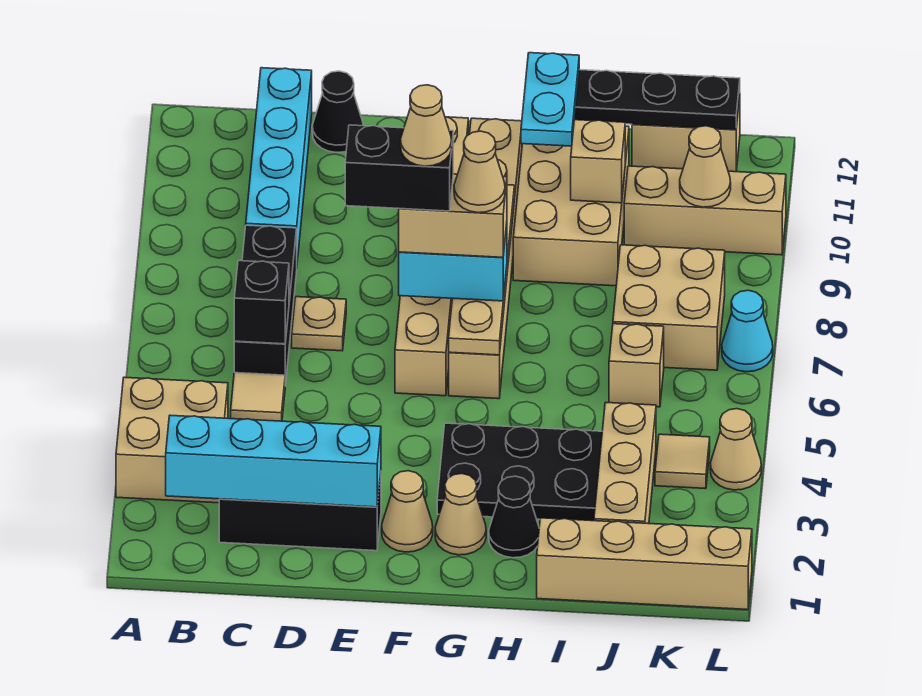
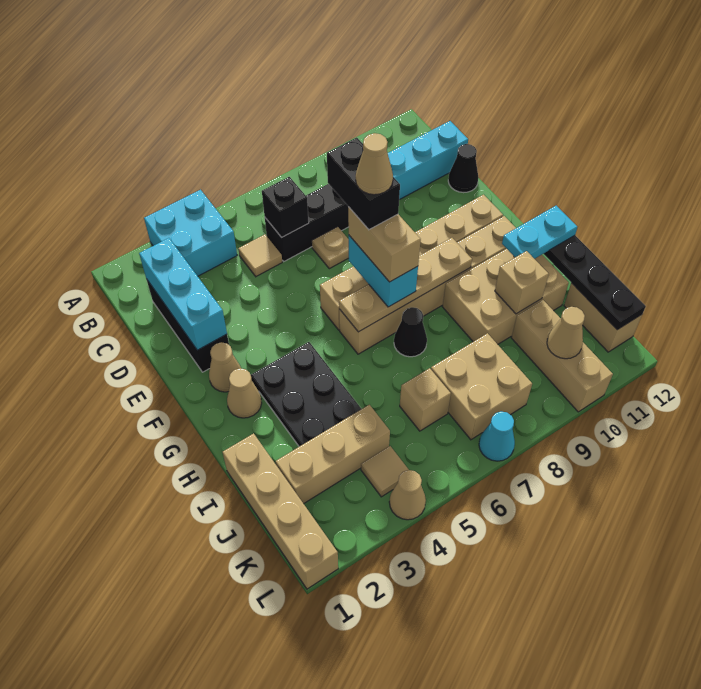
tan 2x2 brick [116,377,228,503] -> cyan 2x2 brick [144,190,237,276]
cyan 1x4 brick [166,415,381,507] -> cyan 1x3 brick [139,238,227,350]
tan 1x1 cone [454,131,505,213] -> none
black 1x1 cone [489,476,539,558] -> black 1x1 cone moved to [394,307,427,357]

